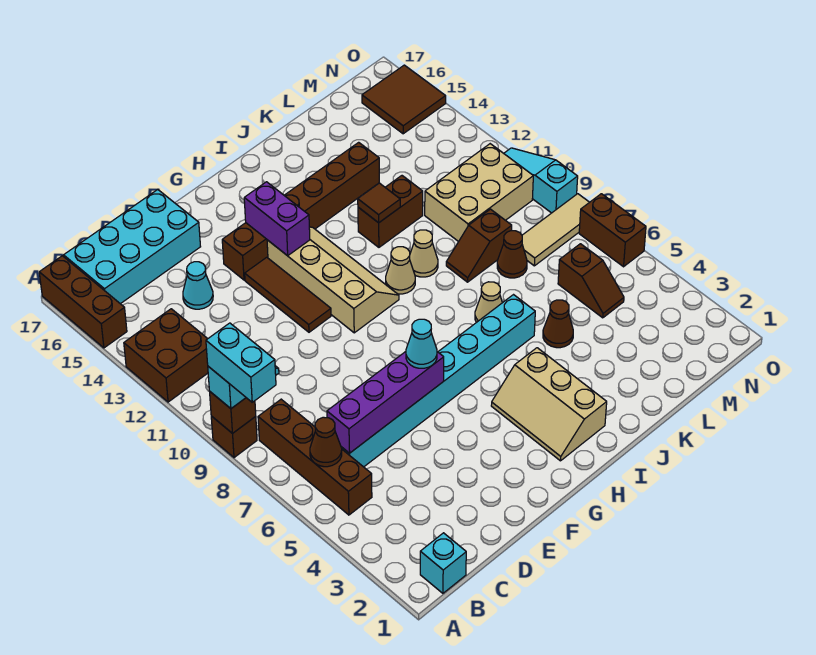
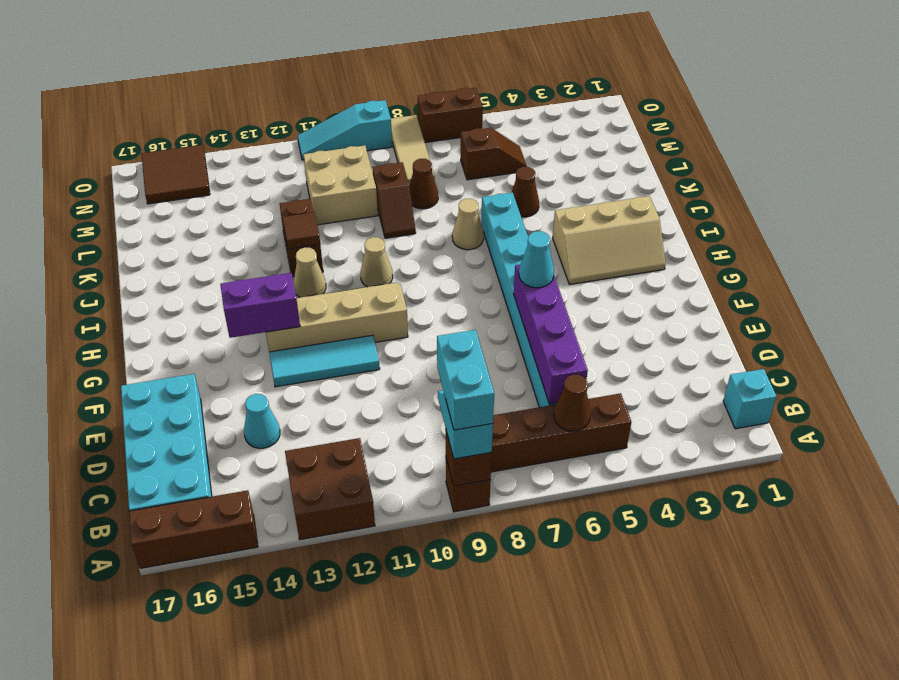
cyan 1x2 brick [206,323,276,402] -> cyan 1x2 brick turned to [437,330,494,430]
brown 1x3 tile [245,257,331,332] -> cyan 1x3 tile [269,335,380,387]
brown 1x6 brick [222,142,379,280] -> none
tan 1x1 cone [410,230,438,277] -> tan 1x1 cone moved to [293,247,326,297]
tan 2x3 brick [425,144,533,242] -> tan 2x2 brick [303,146,378,225]

